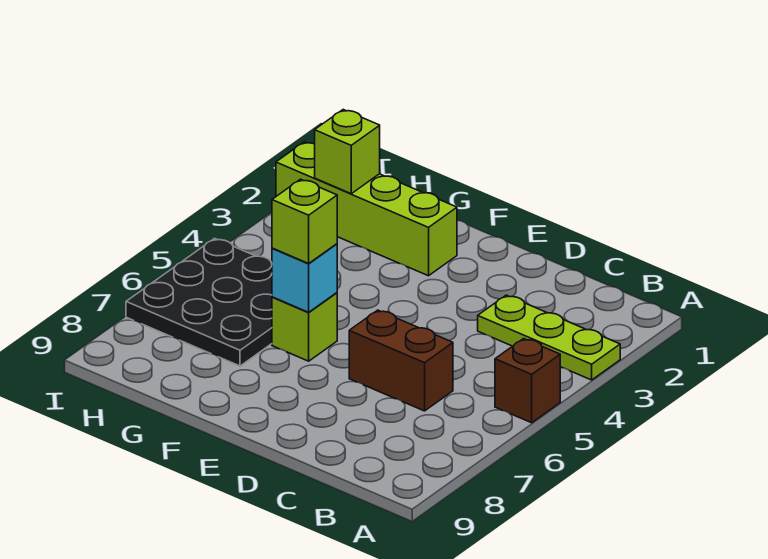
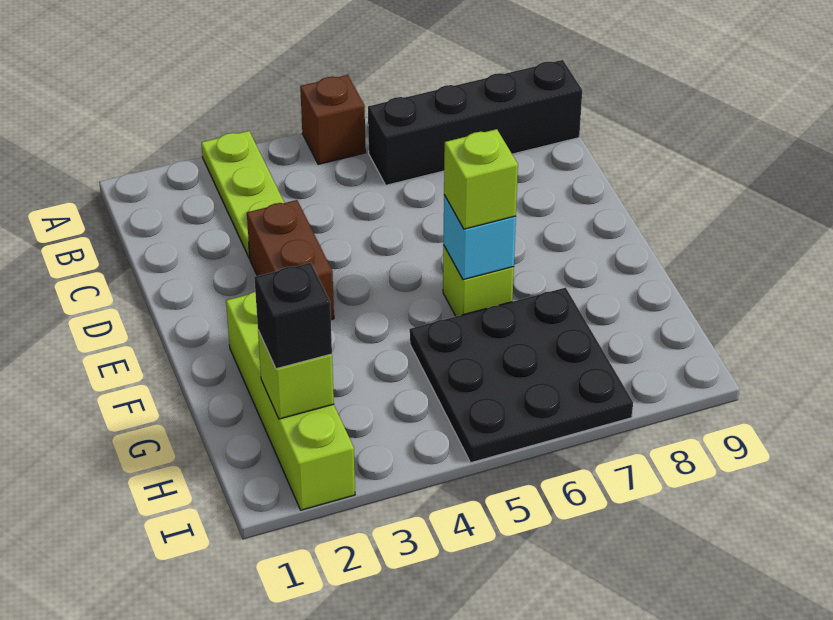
none -> black 1x4 brick [368,60,582,185]
brown 1x2 brick [349,310,453,411] -> brown 1x2 brick moved to [247,200,334,320]
none -> black 1x1 brick [254,263,332,369]

